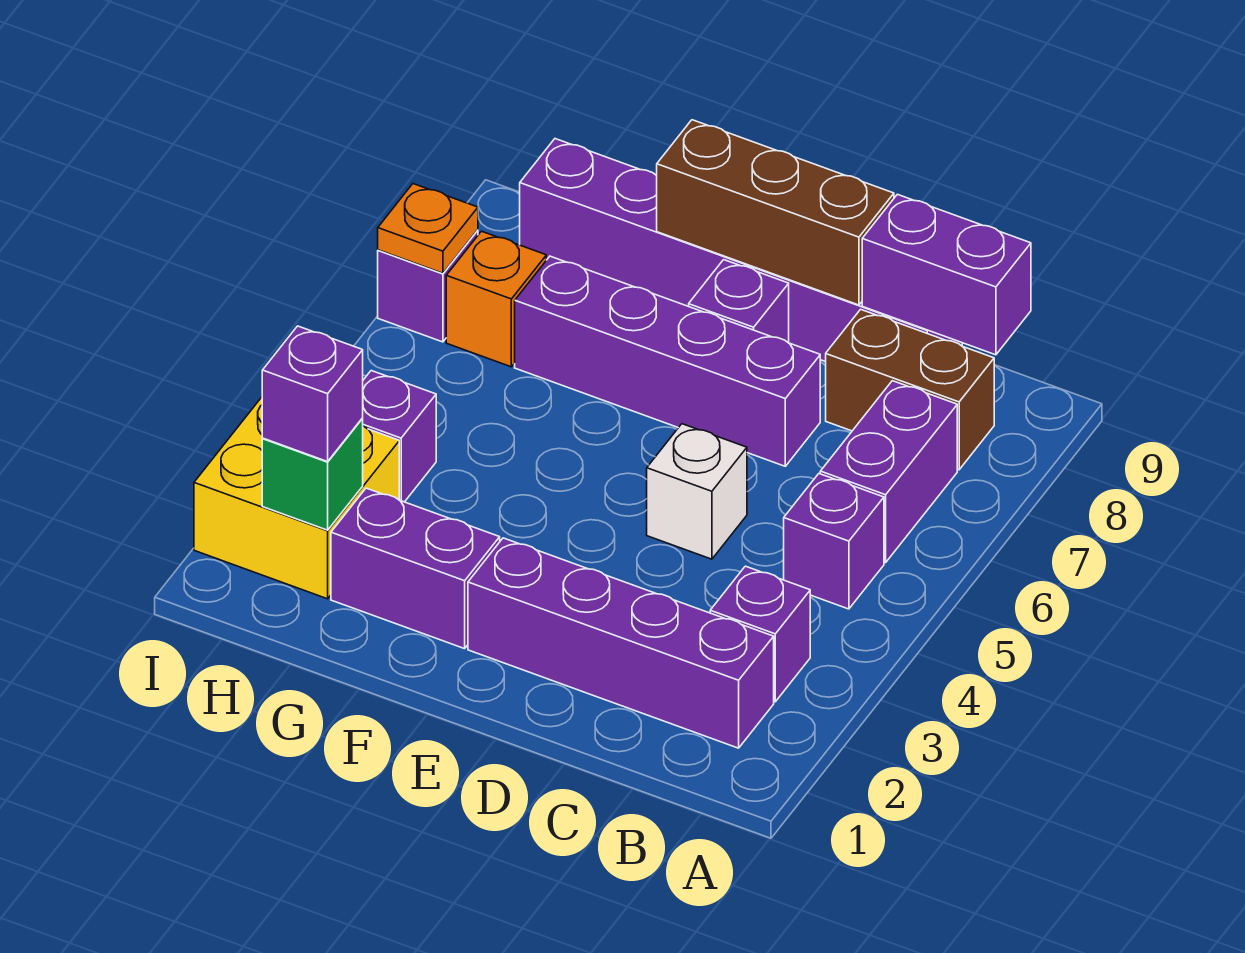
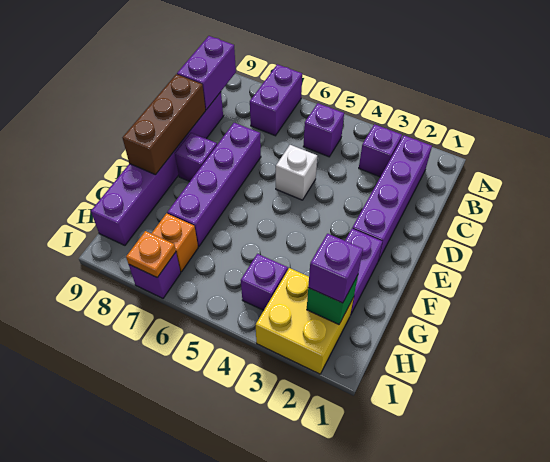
purple 1x2 brick [820,381,957,563] -> purple 1x2 brick turned to [250,64,302,136]
brown 1x2 brick [826,309,994,470] -> none

